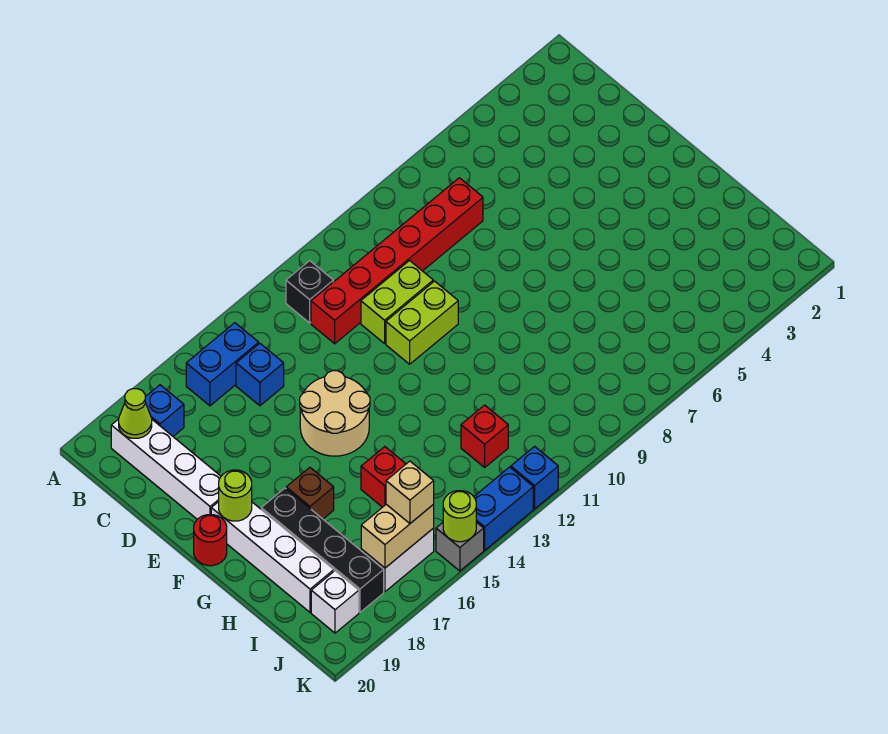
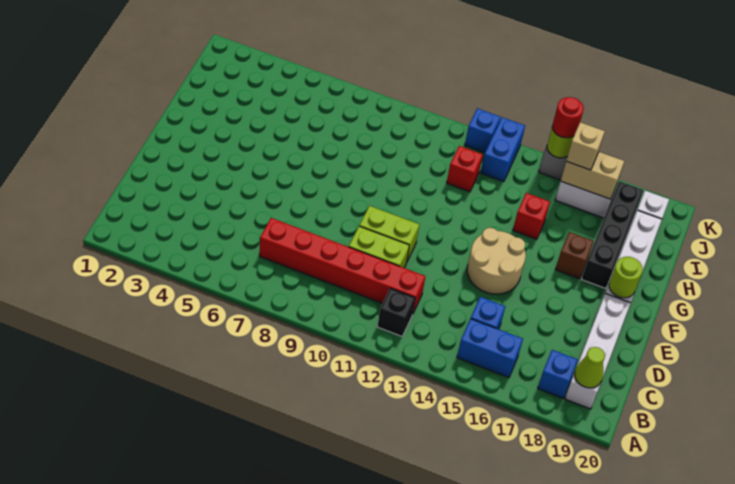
red 1x1 round brick [194,515,227,566] -> red 1x1 round brick moved to [552,97,584,138]
blue 1x2 brick [474,467,533,550] -> blue 1x2 brick turned to [480,117,525,182]

